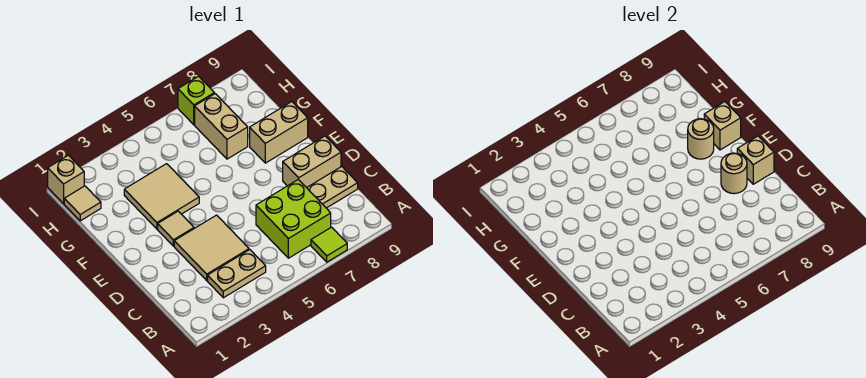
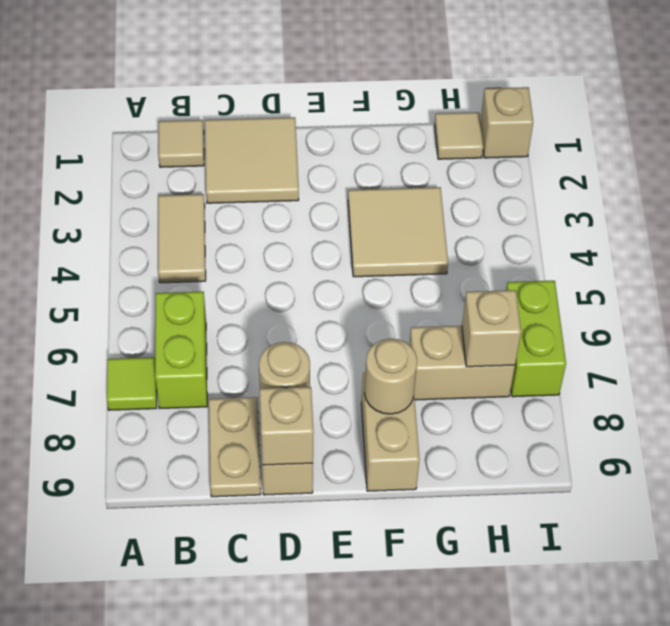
tan 1x2 plate [208,250,266,298] -> tan 1x2 tile [158,194,206,283]
lime 2x2 brick [256,179,331,258] -> lime 1x2 brick [155,292,207,409]
tan 2x2 tile [174,215,249,280] -> tan 2x2 tile moved to [205,117,299,203]
tan 1x1 tile [158,211,194,246] -> tan 1x1 tile moved to [159,120,204,167]
tan 1x1 brick [704,102,741,150] -> tan 1x1 brick moved to [462,290,521,367]
lime 1x1 brick [178,76,214,125] -> lime 1x2 brick [506,281,566,397]

